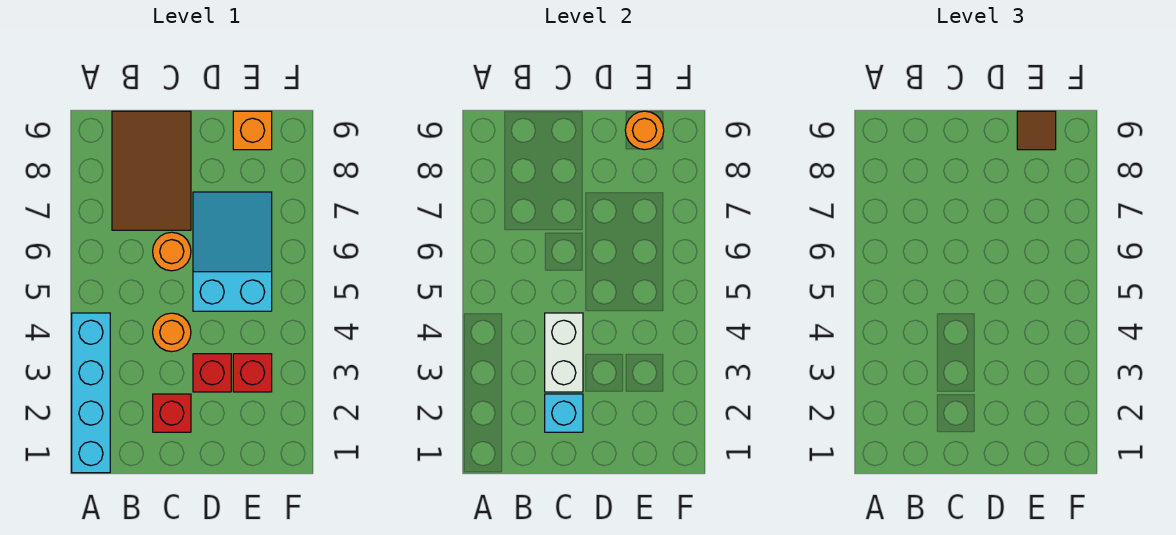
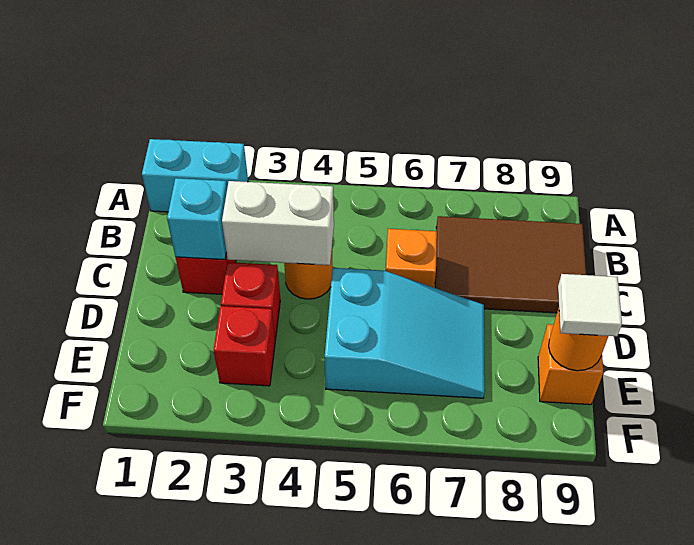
cyan 1x4 brick [72,313,110,473] -> cyan 1x2 brick [142,139,248,212]
orange 1x1 round brick [153,232,191,271] -> orange 1x1 brick [385,229,437,287]
brown 1x1 tile [1017,111,1056,150] -> white 1x1 tile [558,274,622,336]

